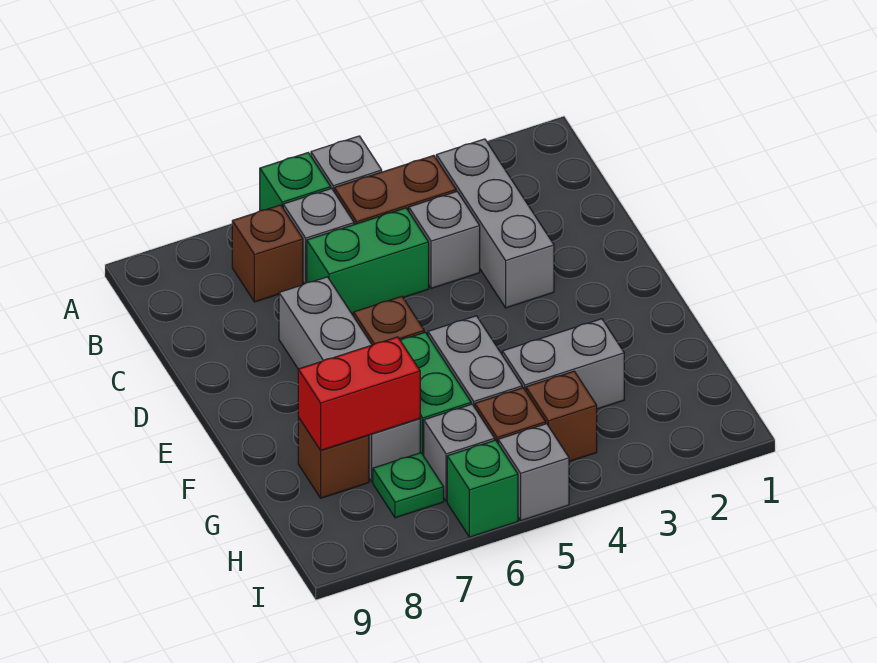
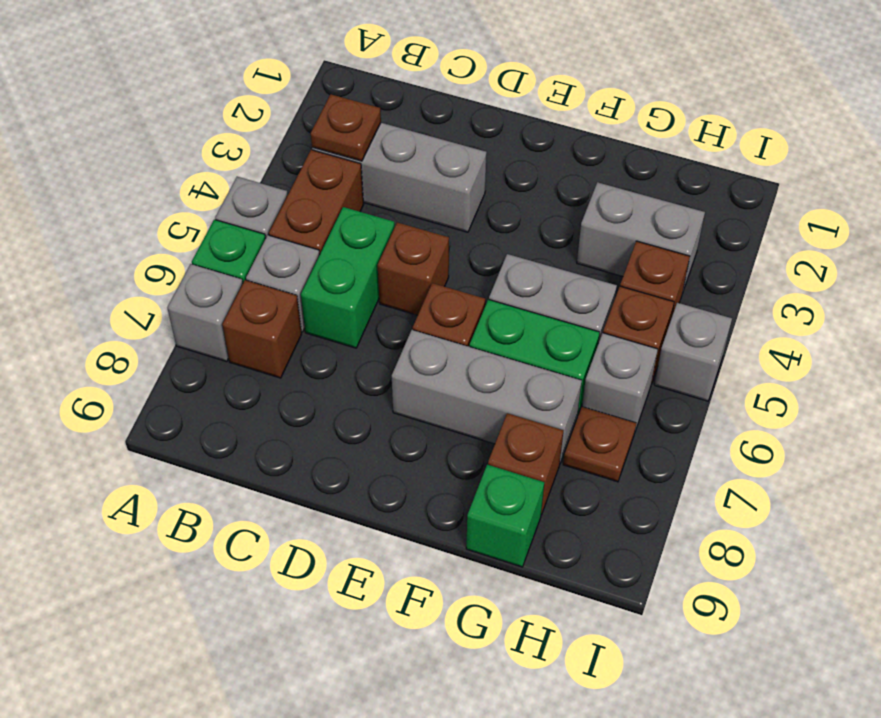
none -> brown 1x1 plate [311,94,381,161]
grey 1x1 brick [409,191,480,288] -> grey 1x1 brick moved to [167,264,243,362]
none -> brown 1x1 brick [378,222,449,315]
grey 1x4 brick [279,277,420,482] -> grey 1x3 brick [392,330,582,463]
grey 1x2 brick [502,319,624,409] -> grey 1x2 brick turned to [577,182,705,291]
red 1x2 brick [298,337,420,450] -> none
green 1x1 plate [373,453,444,518] -> brown 1x1 plate [563,407,636,482]
green 1x1 brick [447,440,518,537] -> green 1x1 brick moved to [466,465,544,567]

